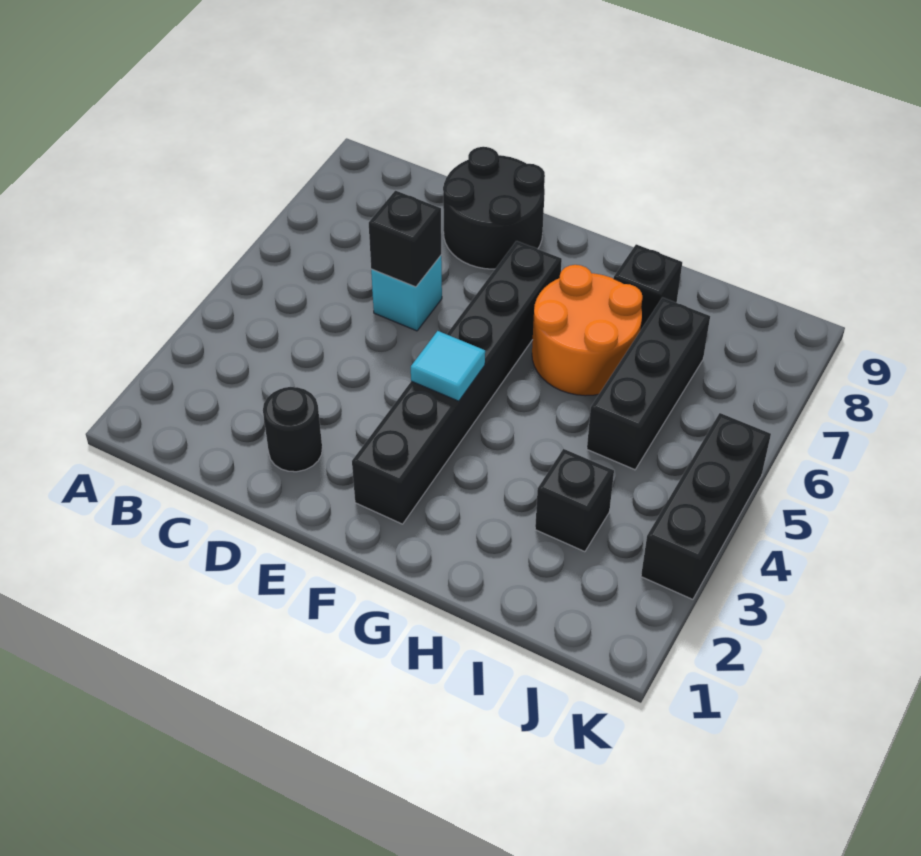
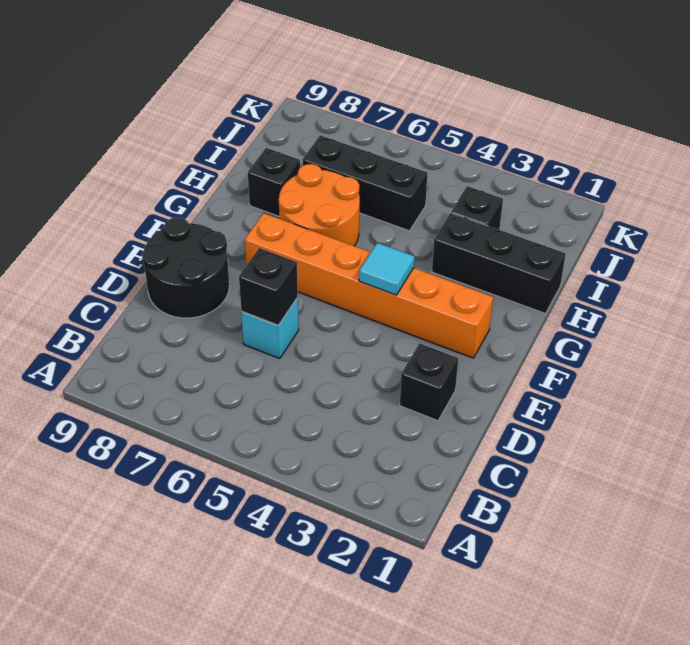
black 1x1 round brick [263,387,322,472] -> black 1x1 brick [400,343,458,421]
black 1x6 brick [352,241,562,524] -> orange 1x6 brick [245,213,493,358]
black 1x3 brick [641,413,771,599] -> black 1x3 brick moved to [432,213,566,314]

